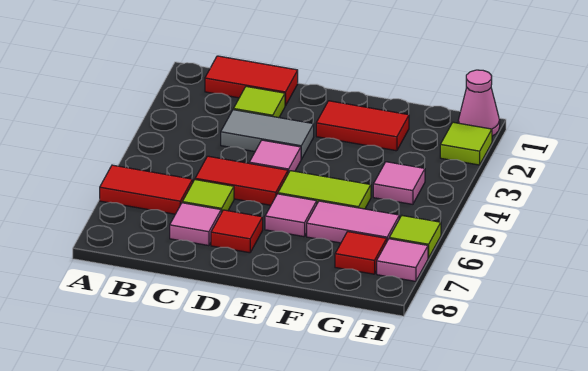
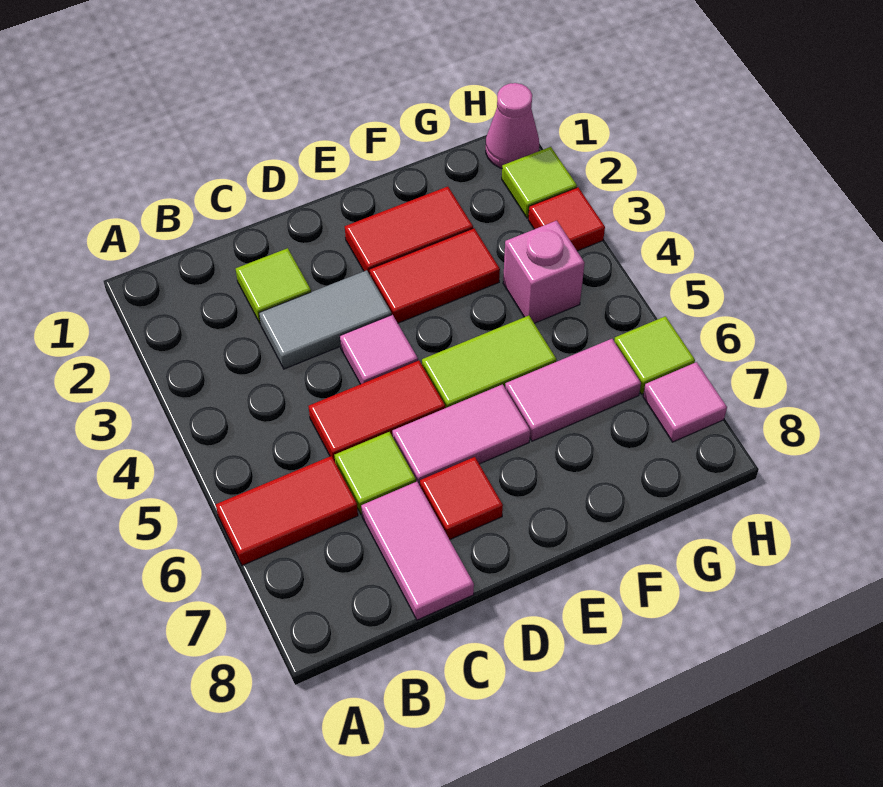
red 1x2 tile [205,56,298,106] -> red 1x2 tile moved to [370,228,500,323]
pink 1x1 tile [170,203,221,246] -> pink 1x2 tile [361,482,474,620]
pink 1x1 tile [265,194,317,237] -> pink 1x2 tile [392,384,530,486]
pink 1x1 tile [373,162,425,204] -> pink 1x1 brick [503,221,585,323]
red 1x1 tile [335,232,387,274] -> red 1x1 tile moved to [528,187,605,251]

